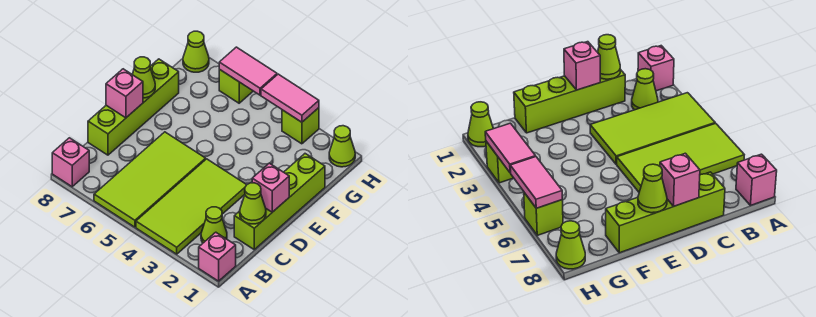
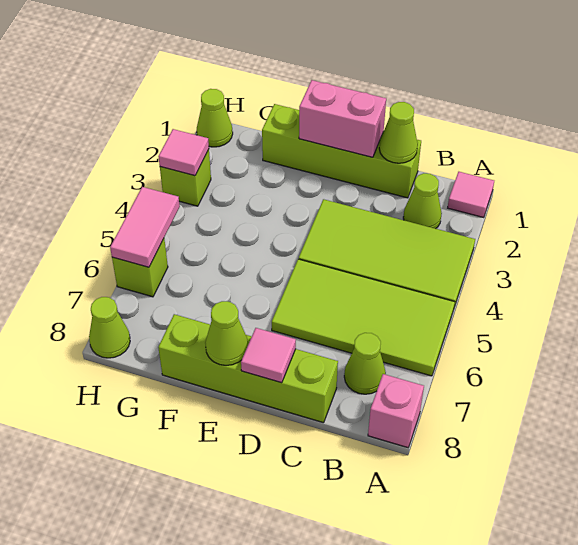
pink 1x1 brick [199,232,236,281] -> pink 1x1 tile [448,172,494,218]
none -> lime 1x1 cone [344,333,386,394]
pink 1x1 brick [252,163,289,212] -> pink 1x2 brick [299,80,386,157]
pink 1x1 brick [106,69,143,118] -> pink 1x1 tile [241,328,296,383]
pink 1x2 tile [261,74,319,122] -> pink 1x1 tile [158,129,209,176]

